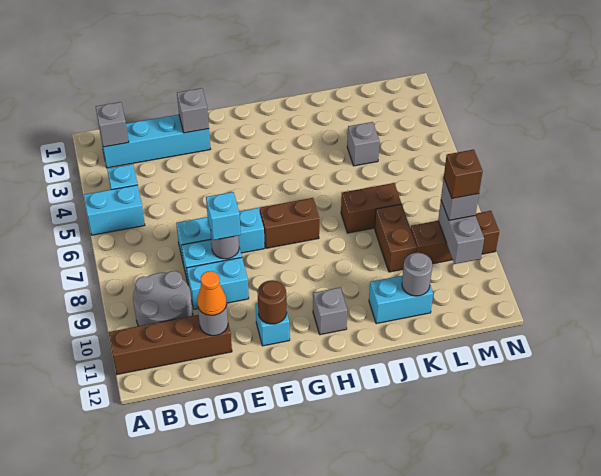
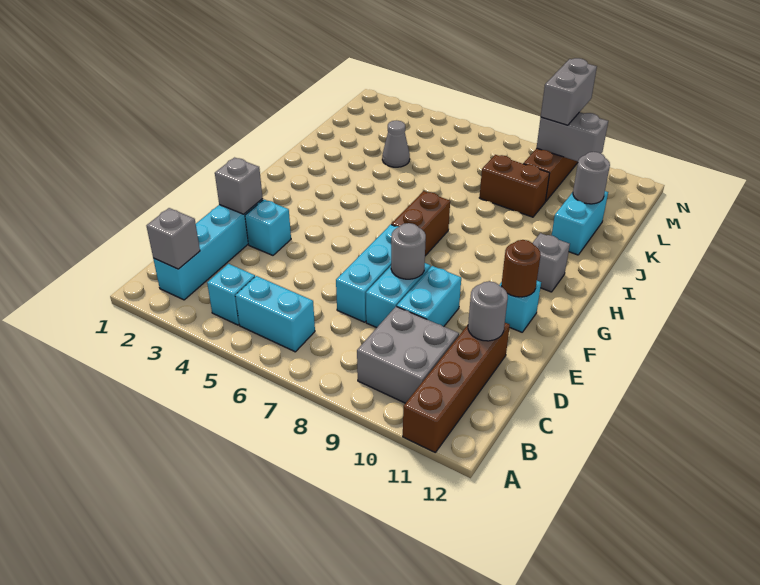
cyan 1x2 brick [84,185,145,235] -> cyan 1x2 brick turned to [235,276,315,352]
grey 2x2 round brick [133,271,193,326] -> grey 2x2 brick [357,307,459,403]
orange 1x1 cone [197,271,227,315] -> none
cyan 1x1 brick [206,192,241,240] -> cyan 1x1 brick moved to [245,200,291,255]
brown 1x2 brick [341,183,401,233] -> none
grey 1x1 brick [347,122,380,166] -> grey 1x1 cone [382,120,410,167]
grey 1x1 brick [441,179,479,220] -> grey 1x2 brick [541,58,597,125]
brown 1x1 brick [444,150,483,198] -> none

